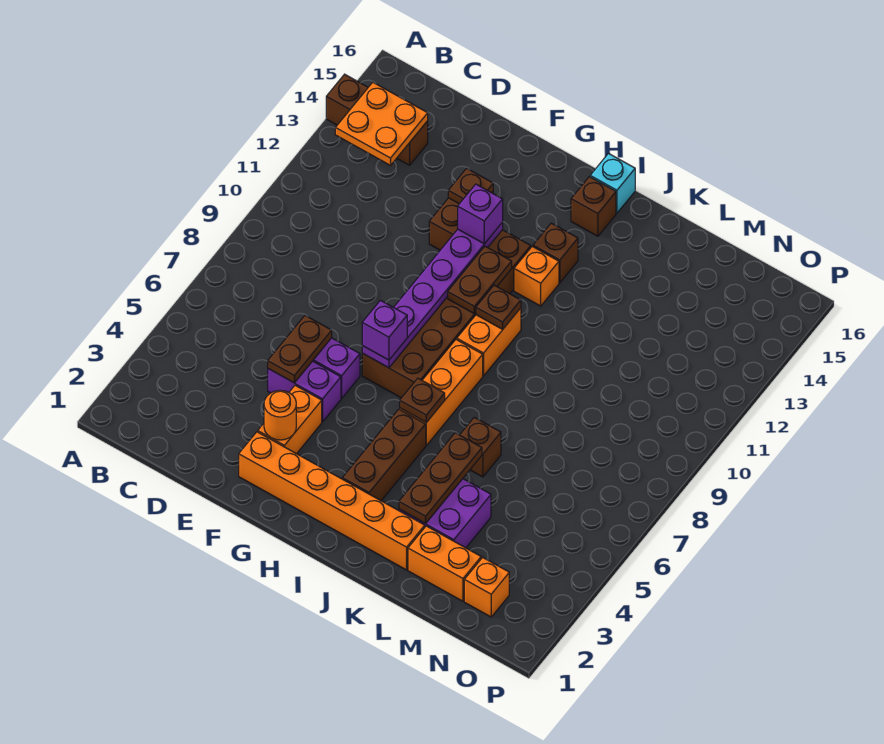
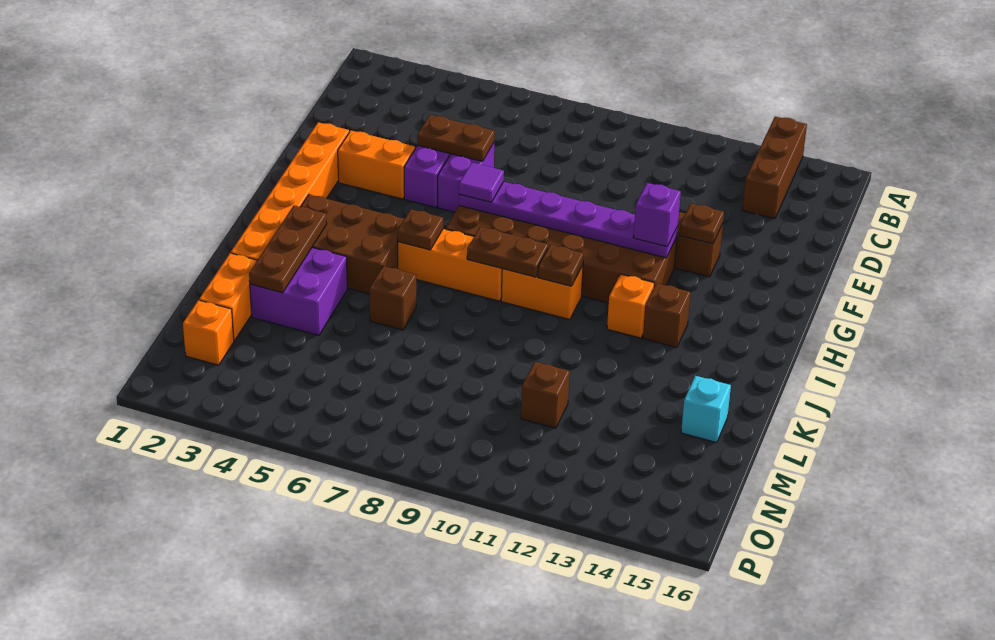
orange 2x2 plate [335,82,428,165] -> none
orange 1x1 round brick [264,390,296,440] -> none
purple 1x1 brick [362,300,407,360] -> purple 1x1 tile [459,163,504,202]
brown 1x2 plate [448,246,512,314] -> brown 1x2 plate moved to [467,227,548,277]
brown 1x3 brick [342,409,426,501] -> brown 2x3 brick [301,194,404,294]
brown 1x1 brick [571,177,616,236] -> brown 1x1 brick moved to [521,362,570,428]
cyan 1x1 brick [590,154,635,213] -> cyan 1x1 brick moved to [681,376,731,442]
brown 1x3 plate [399,433,482,524] -> brown 1x3 plate turned to [249,205,327,293]

